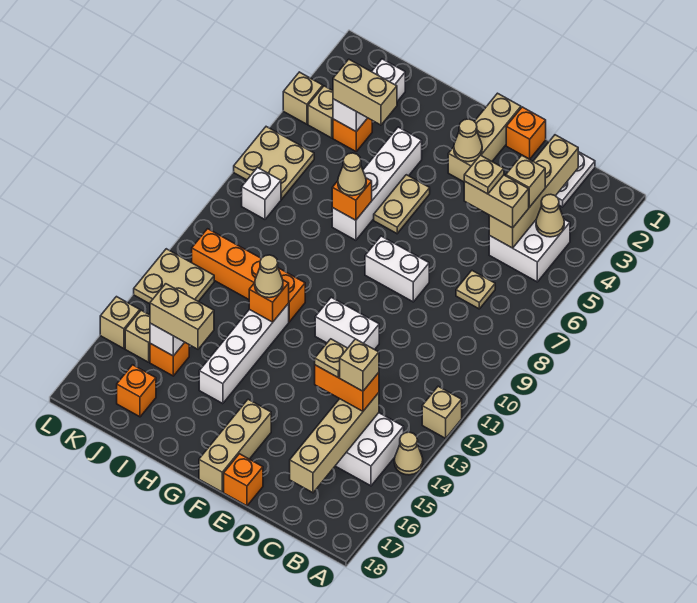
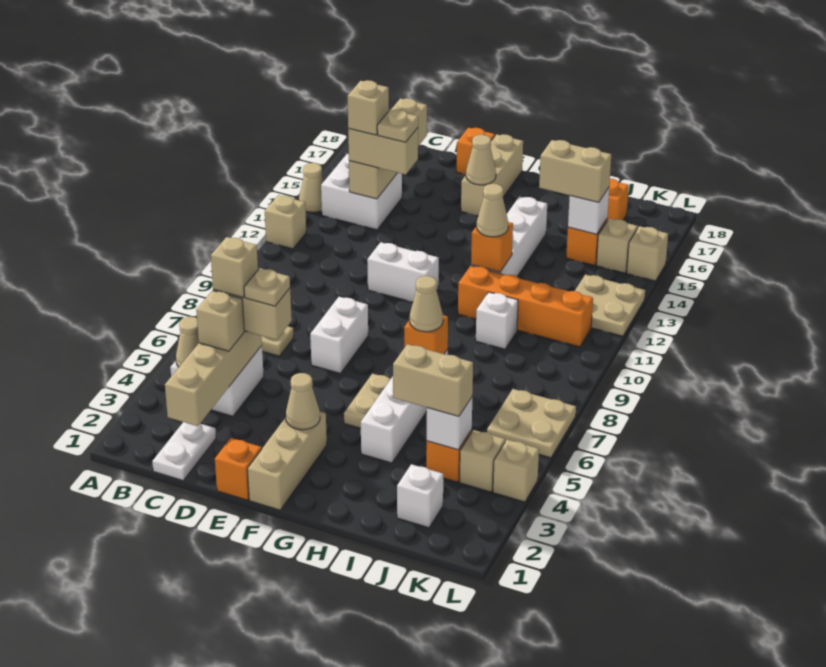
none -> tan 1x1 brick [211,237,258,297]
orange 1x2 brick [315,365,379,411] -> tan 1x2 brick [348,128,418,175]
white 1x2 brick [365,236,429,302] -> white 1x2 brick turned to [310,297,368,373]
none -> tan 1x1 cone [466,135,496,185]
white 1x1 brick [242,168,281,219] -> white 1x1 brick moved to [476,292,518,349]

